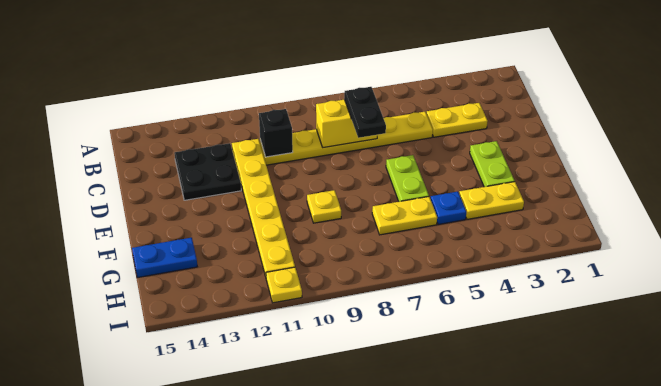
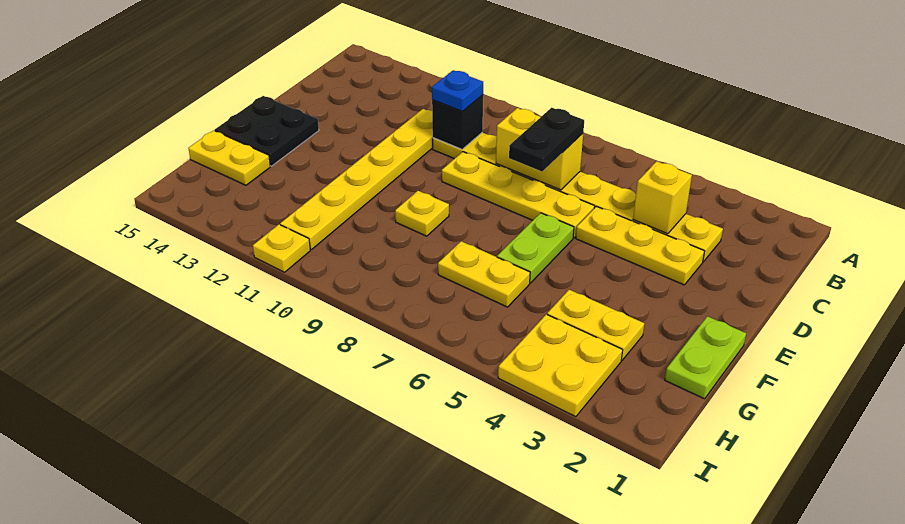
none -> yellow 1x1 brick [633,161,692,234]
black 2x2 plate [175,143,241,200] -> black 2x2 plate moved to [215,96,319,166]
none -> yellow 1x3 plate [576,207,705,285]
none -> yellow 1x4 plate [442,152,595,238]
lime 1x2 plate [470,141,515,187] -> lime 1x2 plate moved to [665,316,746,399]
blue 1x1 plate [431,192,466,225] -> blue 1x1 plate moved to [432,70,483,111]
blue 1x2 plate [132,238,197,278] -> yellow 1x2 plate [188,130,270,185]
none -> yellow 2x2 plate [498,314,623,417]

